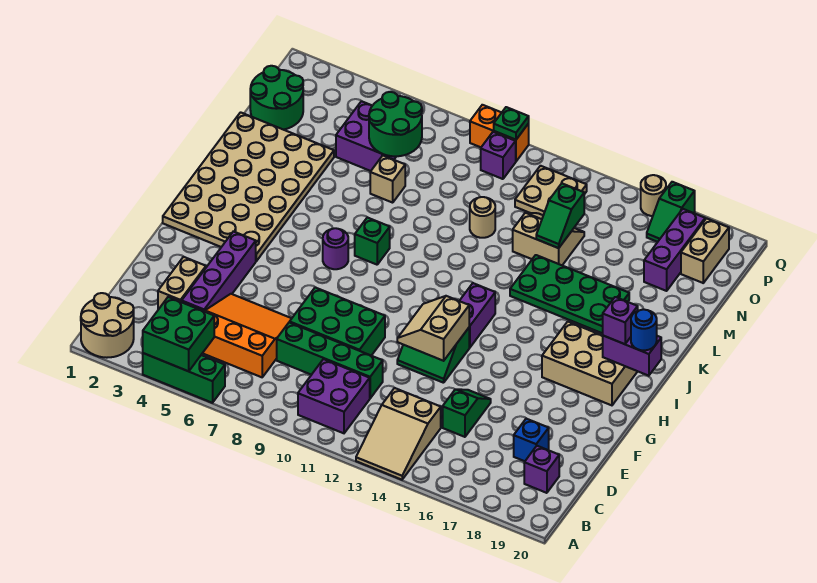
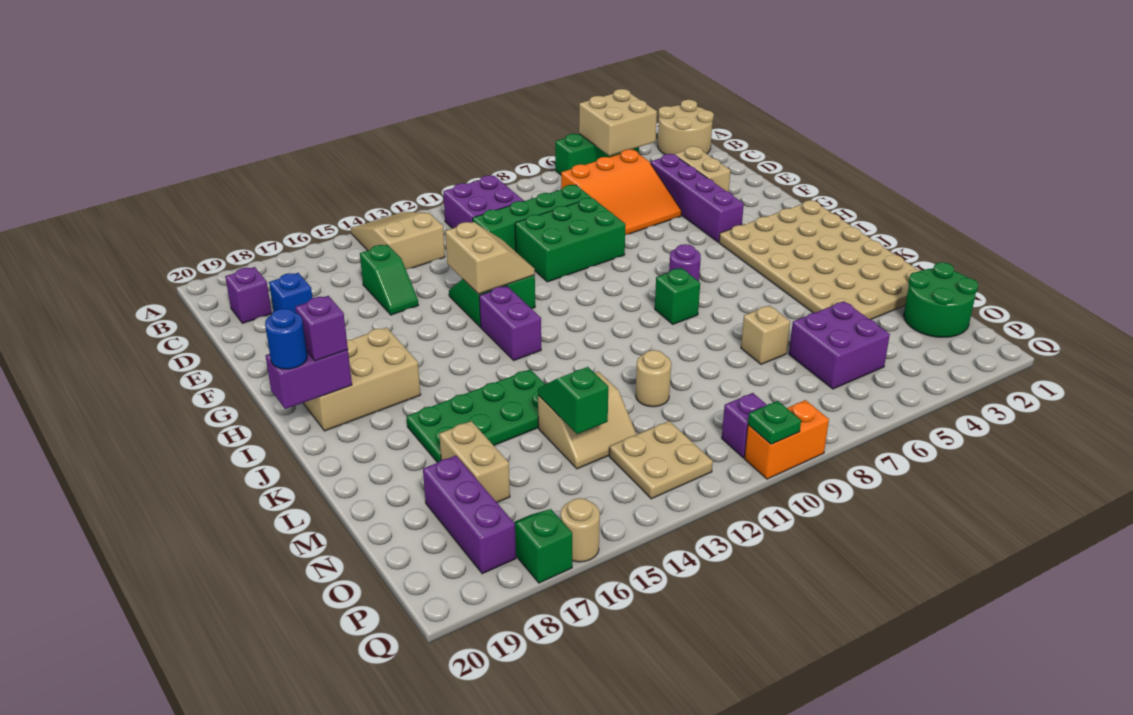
green 2x2 brick [143,297,214,371] -> tan 2x2 brick [579,89,657,156]
green 2x2 round brick [369,92,422,156] -> none
tan 1x2 brick [681,218,729,283] -> tan 1x2 brick moved to [439,421,510,502]

